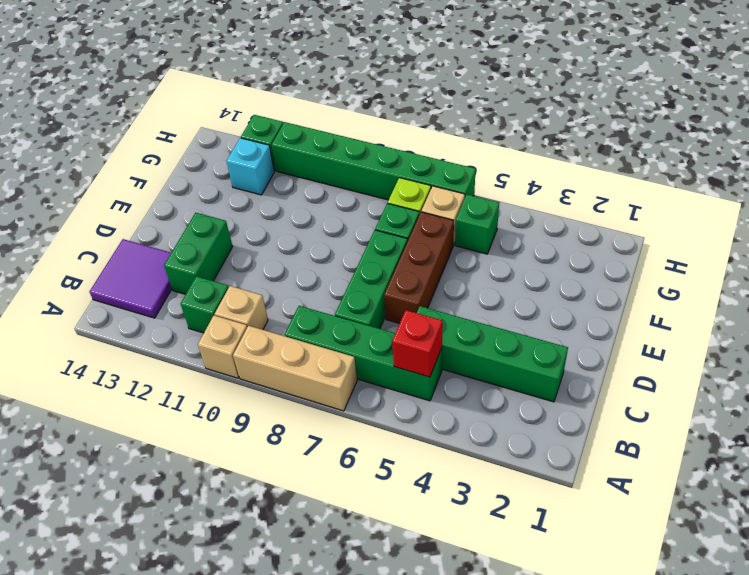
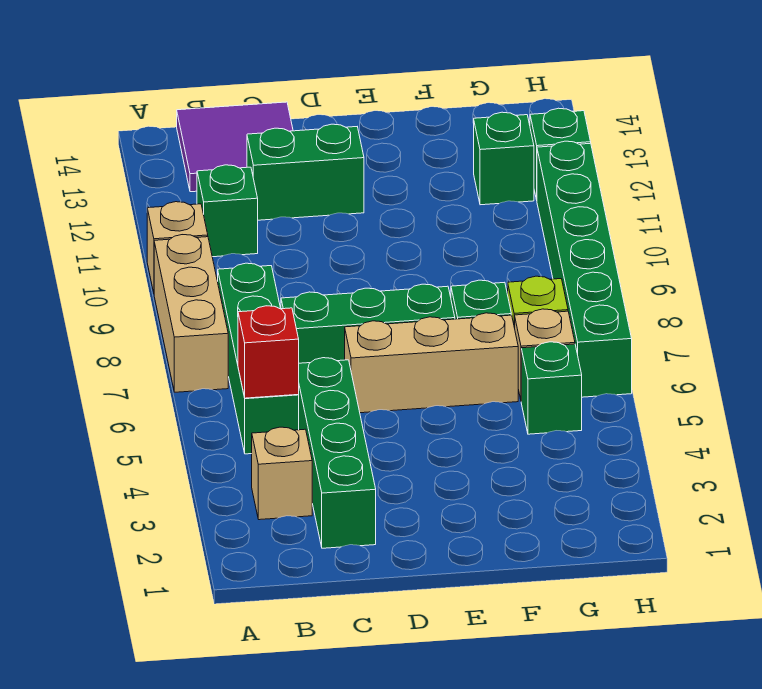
tan 1x1 brick [215,286,268,330] -> tan 1x1 brick moved to [252,427,312,520]
brown 1x3 brick [384,212,454,324] -> tan 1x3 brick [345,313,518,413]
cyan 1x1 brick [226,138,274,195] -> green 1x1 brick [474,112,534,205]

